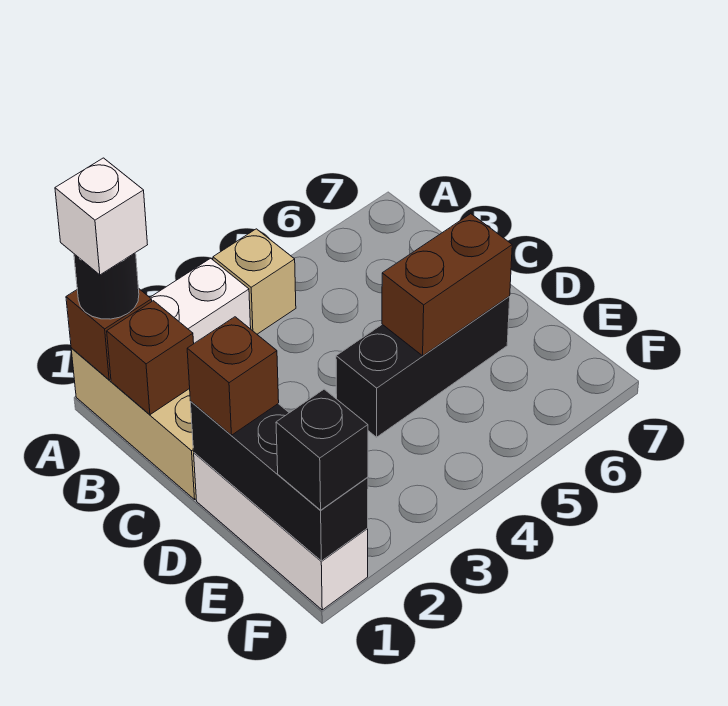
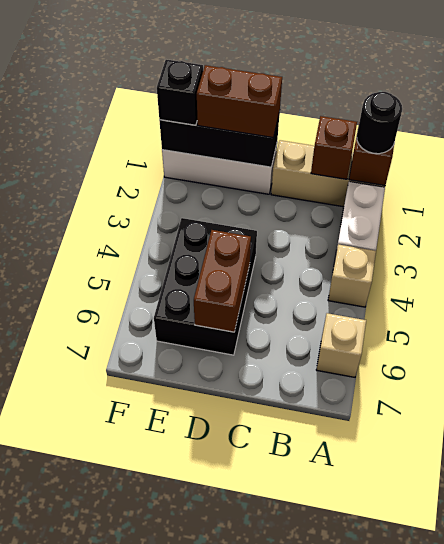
white 1x1 brick [55,158,148,275] -> none
none -> tan 1x1 brick [316,313,366,377]
brown 1x1 brick [187,317,279,435] -> brown 1x2 brick [197,65,282,138]
black 1x3 brick [336,296,510,437] -> black 2x3 brick [154,218,257,355]

